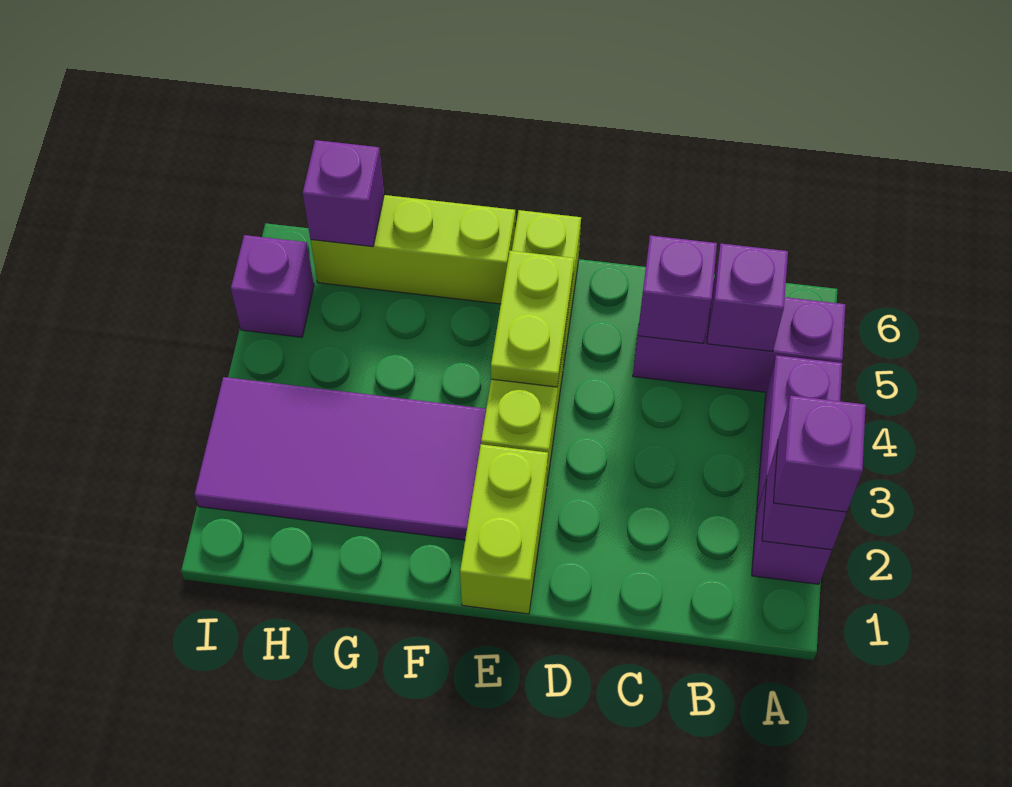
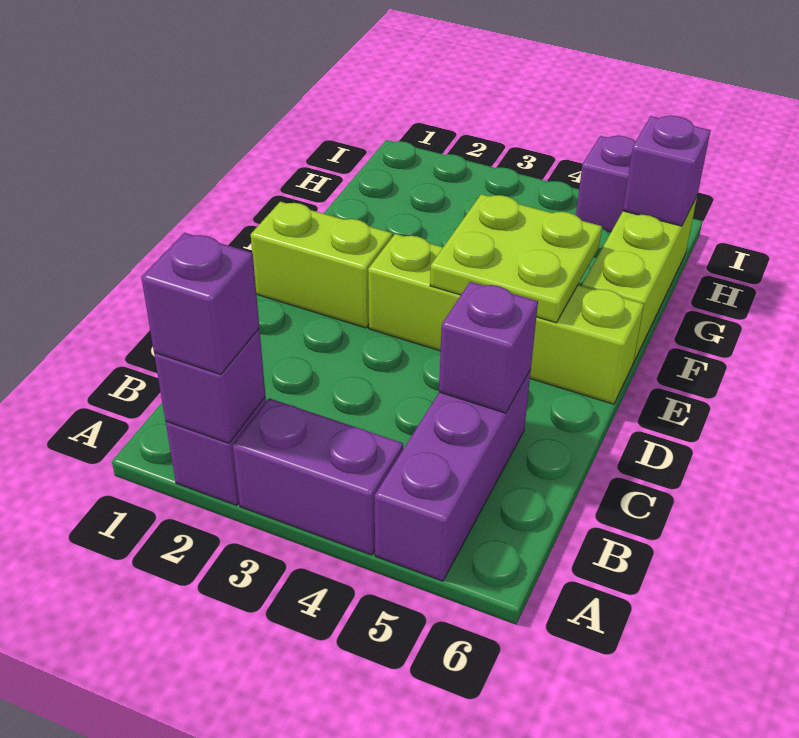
purple 1x1 brick [707,244,788,352] -> none
lime 1x2 plate [491,251,574,387] -> lime 2x2 plate [430,194,602,323]
purple 2x4 tile [195,377,486,540] -> none

